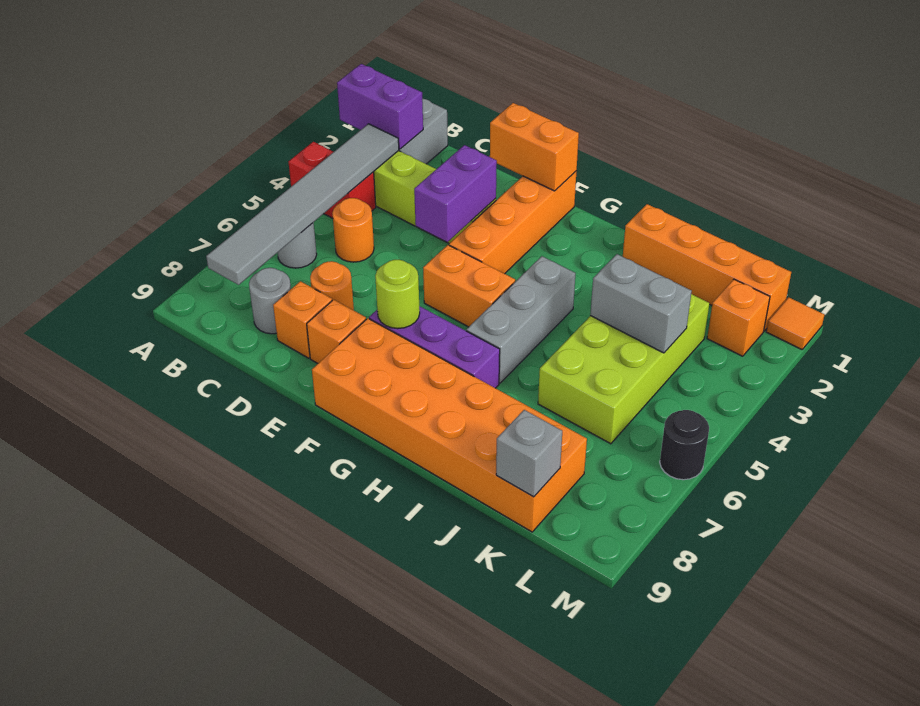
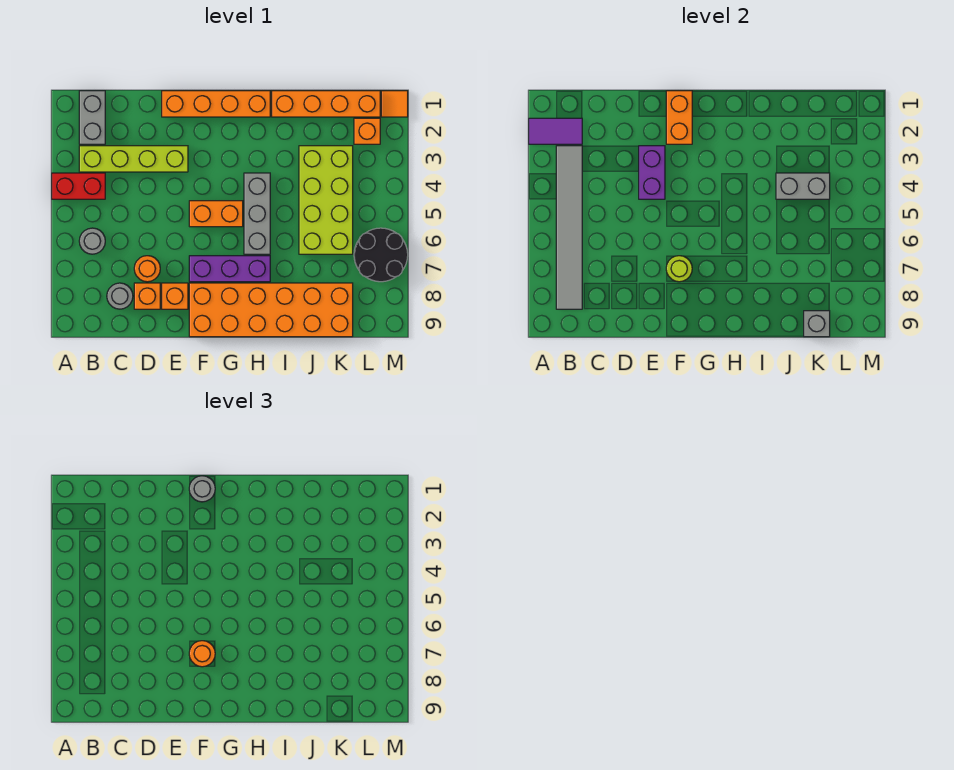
purple 1x2 brick [337,64,423,149] -> purple 1x2 tile [529,118,582,144]
orange 1x1 round brick [332,198,374,262] -> orange 1x1 round brick moved to [189,641,215,667]
orange 1x2 brick [490,103,579,191] -> orange 1x2 brick turned to [666,91,692,144]
orange 1x4 brick [449,171,577,274] -> orange 1x4 brick turned to [162,91,270,117]
none -> grey 1x1 round brick [189,476,215,502]
black 1x1 round brick [660,410,709,480] -> black 2x2 round brick [354,228,408,282]

